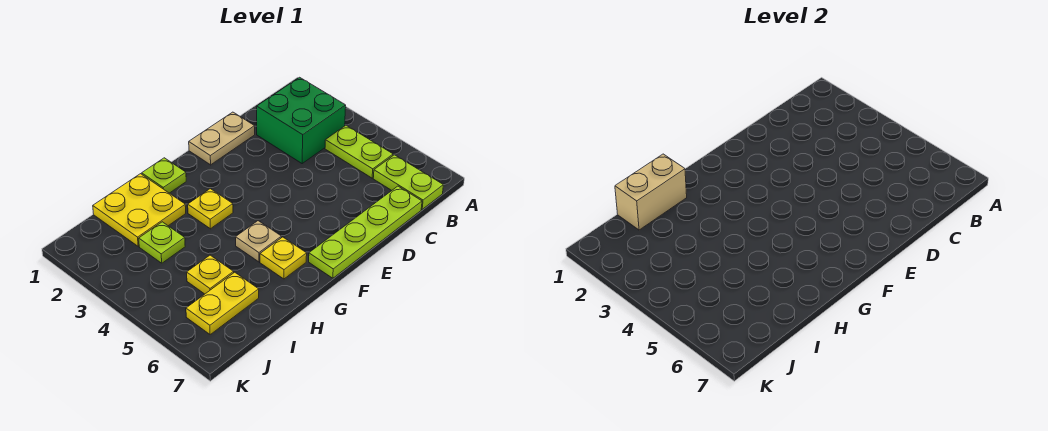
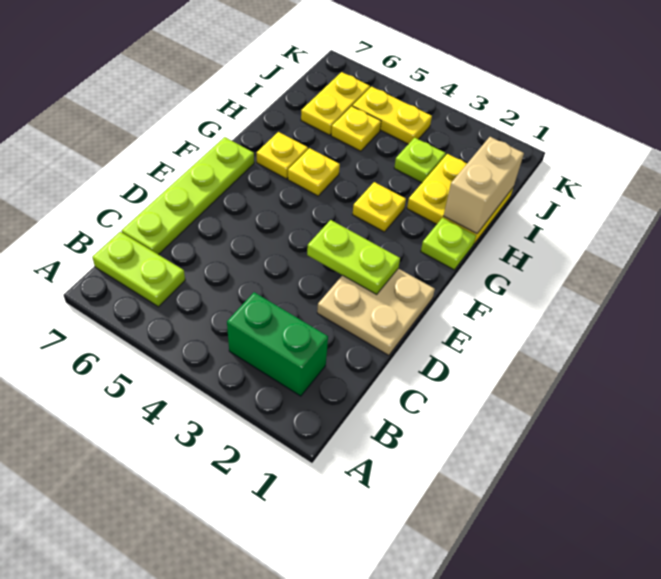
green 2x2 brick [257,77,346,163] -> green 1x2 brick [227,292,328,396]
lime 1x2 plate [325,126,393,178] -> lime 1x2 plate moved to [307,220,400,295]
tan 1x2 plate [189,112,255,165] -> tan 2x2 plate [317,269,435,355]
tan 1x1 plate [236,221,281,262] -> yellow 1x1 plate [288,148,340,196]
none -> yellow 1x2 plate [353,87,432,144]

